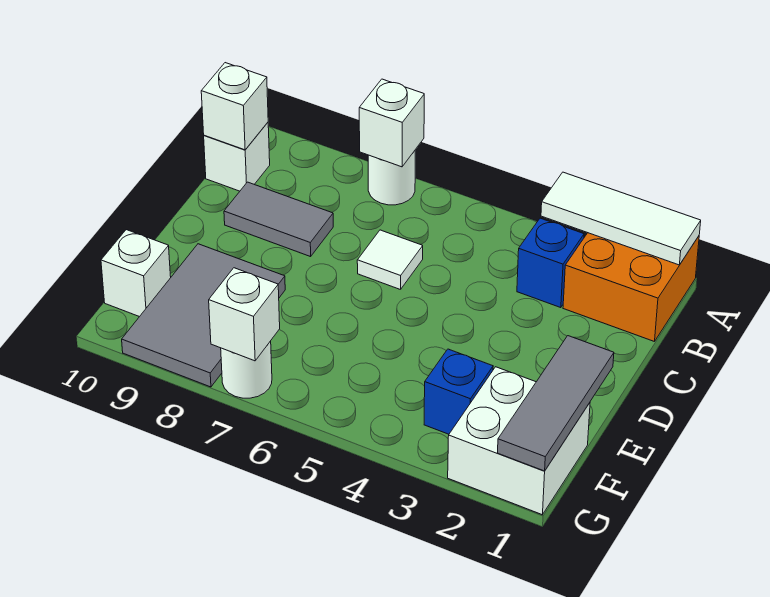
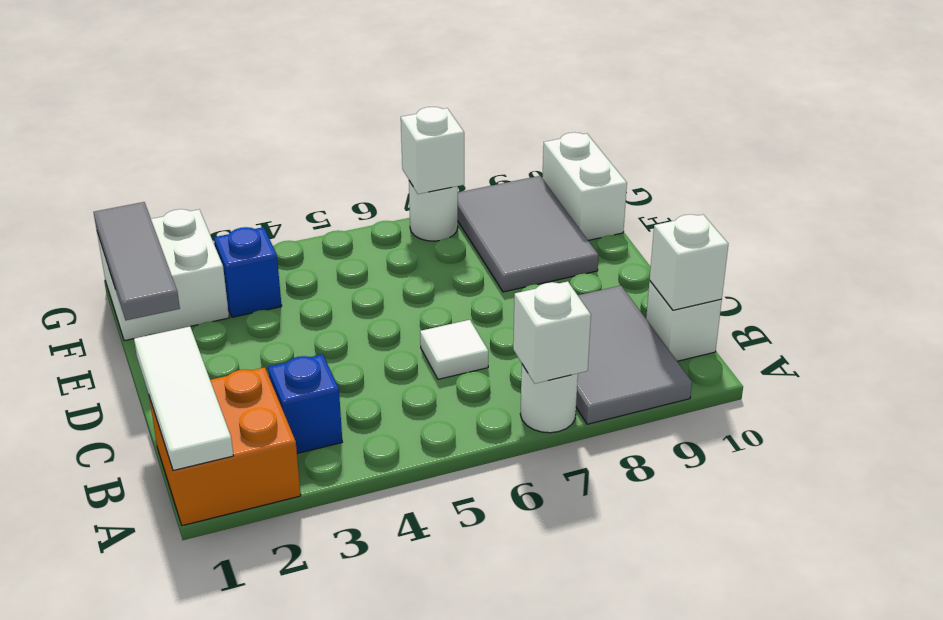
white 1x3 tile [541,172,701,265] -> white 1x3 tile turned to [134,327,233,470]
grey 1x2 tile [224,182,333,257] -> grey 2x3 tile [576,286,692,424]
white 1x1 brick [101,230,171,317] -> white 1x2 brick [542,132,627,240]

